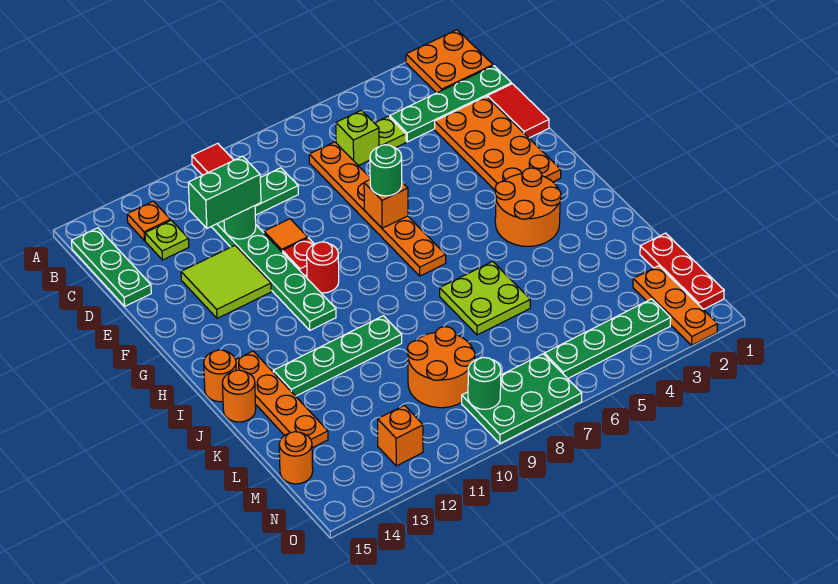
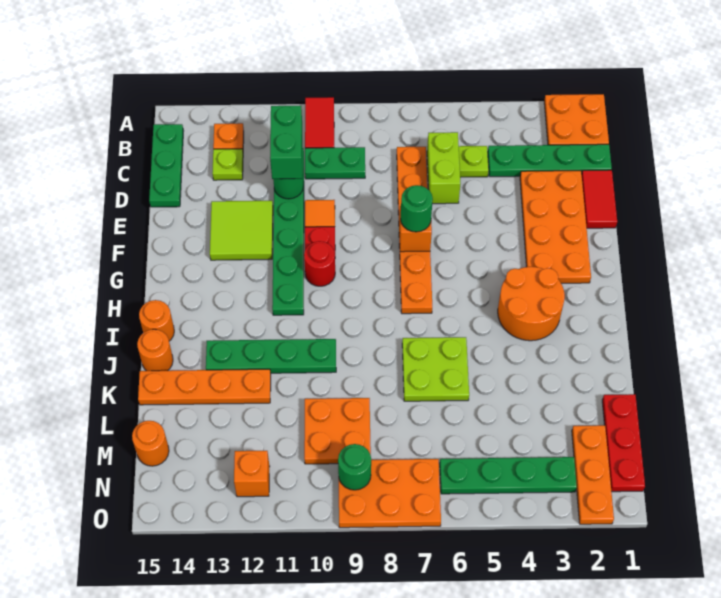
lime 1x1 brick [336,110,379,166] -> lime 1x2 brick [427,132,460,204]
green 1x2 brick [188,156,261,228] -> green 1x2 brick turned to [270,106,302,179]
orange 1x4 plate [236,351,328,448] -> orange 1x4 plate turned to [138,369,271,405]
orange 2x2 round brick [407,327,475,408] -> orange 2x2 plate [304,398,371,464]
green 2x3 plate [462,354,582,444] -> orange 2x3 plate [339,459,441,528]

